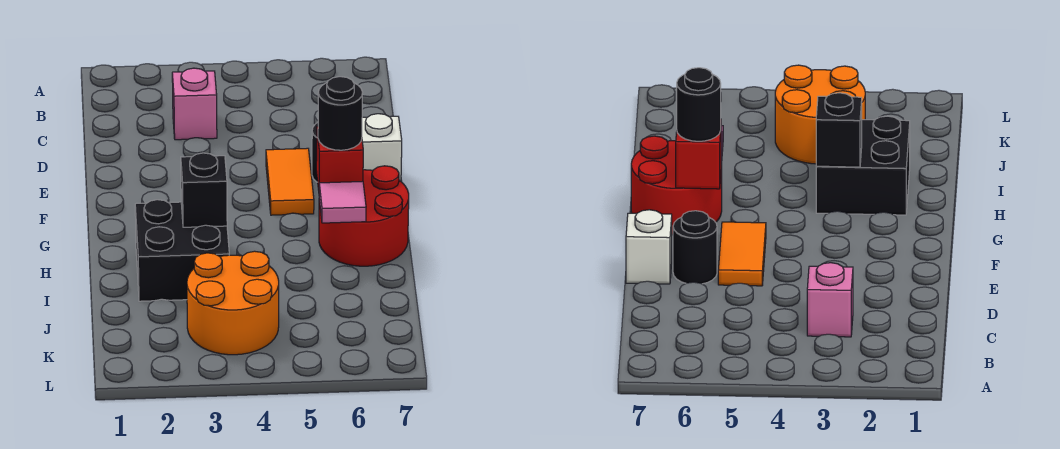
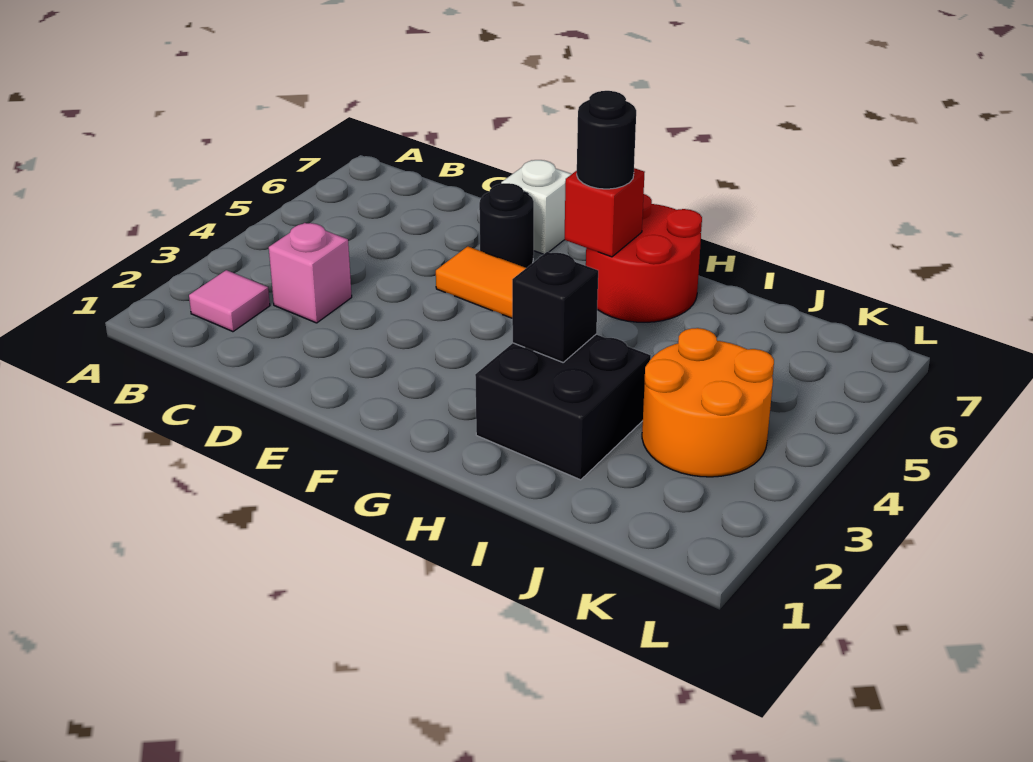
pink 1x1 tile [319,181,366,223] -> pink 1x1 tile moved to [189,270,270,332]

